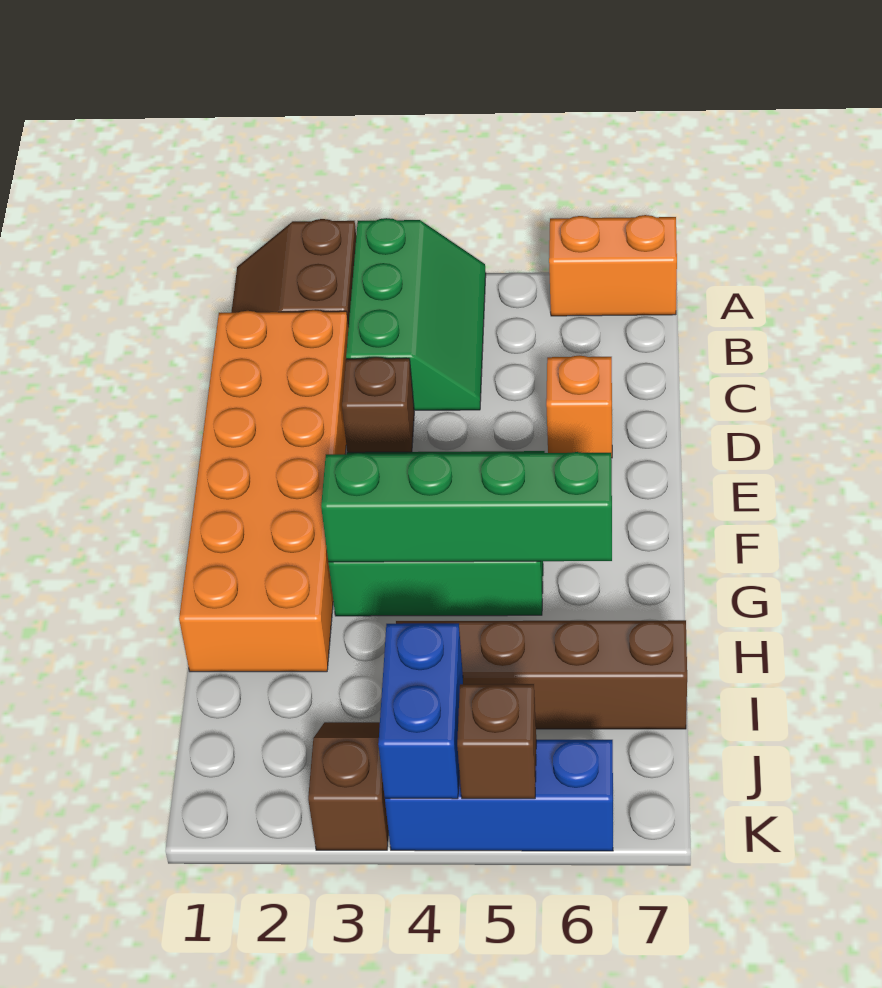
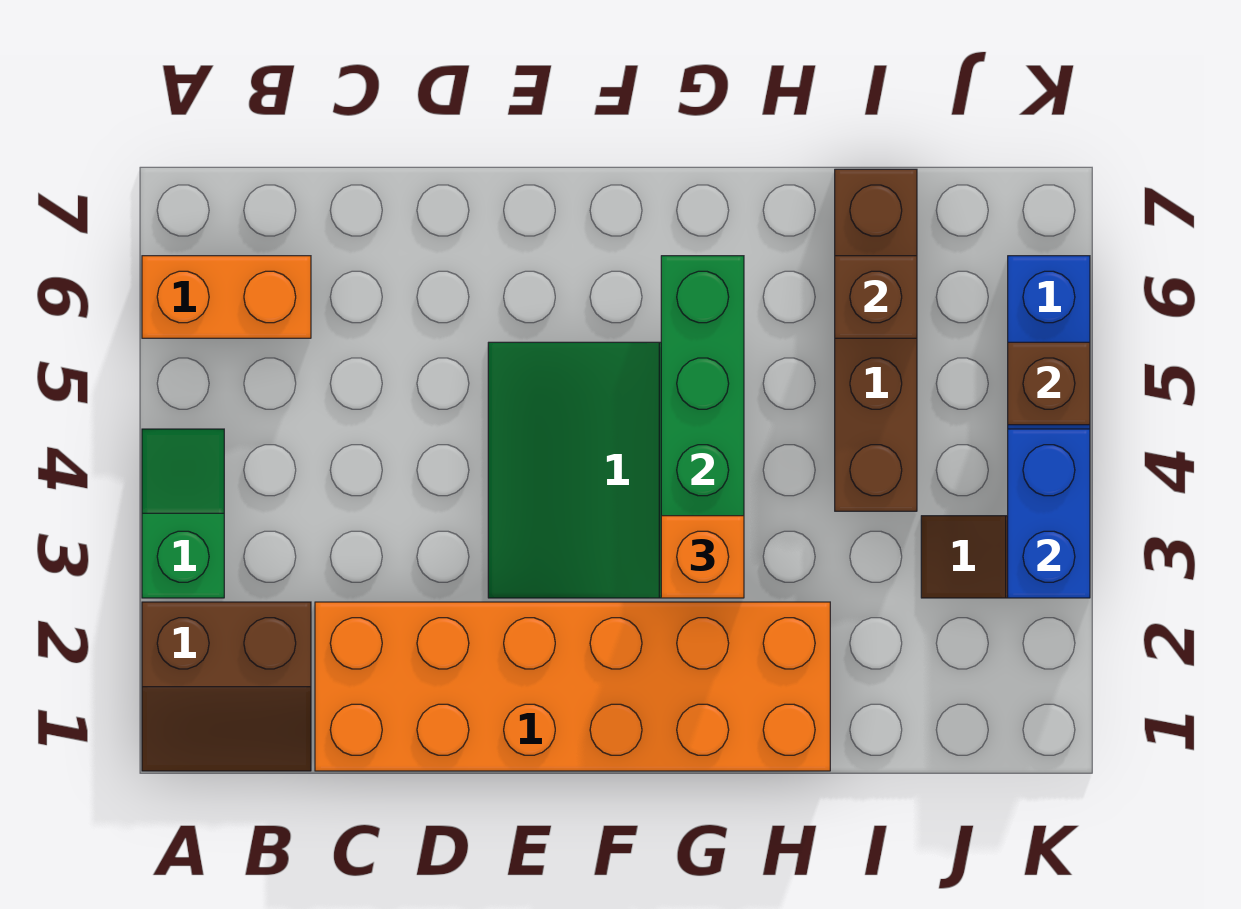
green 2x3 slope [346,218,486,411] -> green 1x2 slope [142,429,224,598]
orange 1x2 brick [549,215,677,316] -> orange 1x2 brick turned to [142,256,311,338]
brown 1x1 brick [342,357,414,452] -> brown 1x1 brick moved to [835,256,917,338]
orange 1x1 brick [546,356,612,458] -> orange 1x1 brick moved to [661,516,744,598]
blue 1x2 brick [378,623,463,799] -> blue 1x2 brick turned to [1008,429,1090,598]

